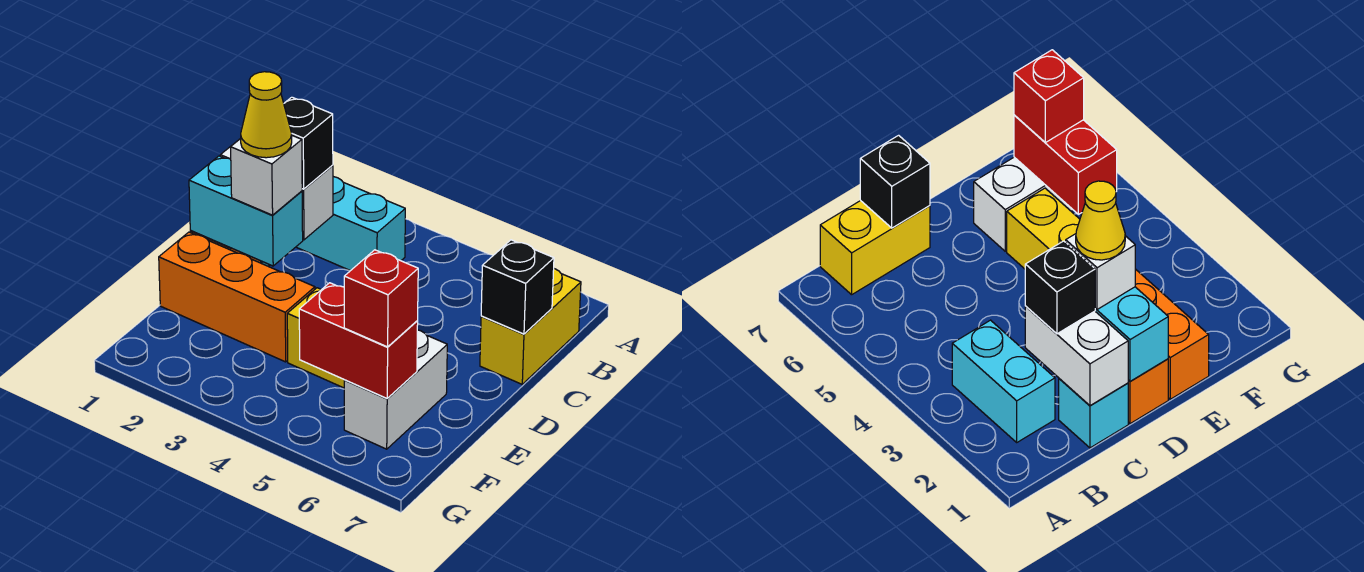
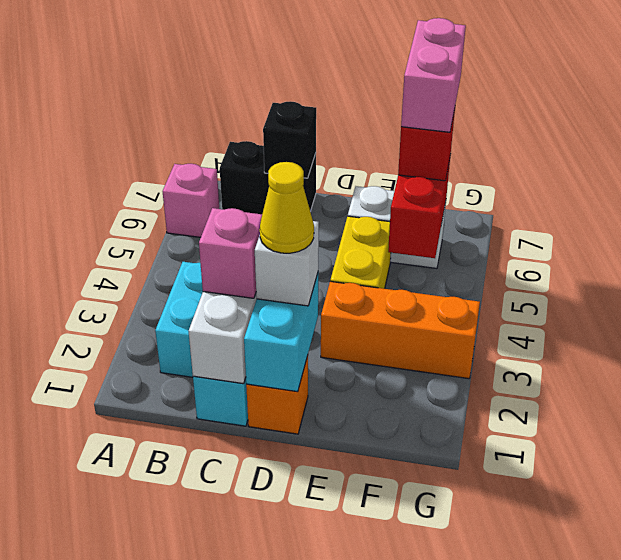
none -> pink 1x1 brick [163,164,219,237]
yellow 1x2 brick [480,269,581,384] -> black 1x2 brick [220,141,316,214]
black 1x1 brick [284,97,333,189] -> pink 1x1 brick [199,208,262,298]
orange 1x3 brick [159,232,315,362] -> orange 1x3 brick turned to [321,281,480,379]
none -> pink 1x2 brick [401,18,466,132]

